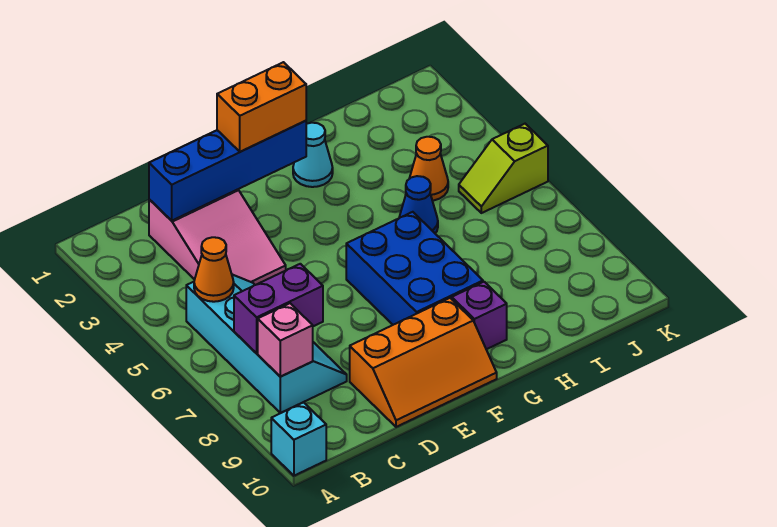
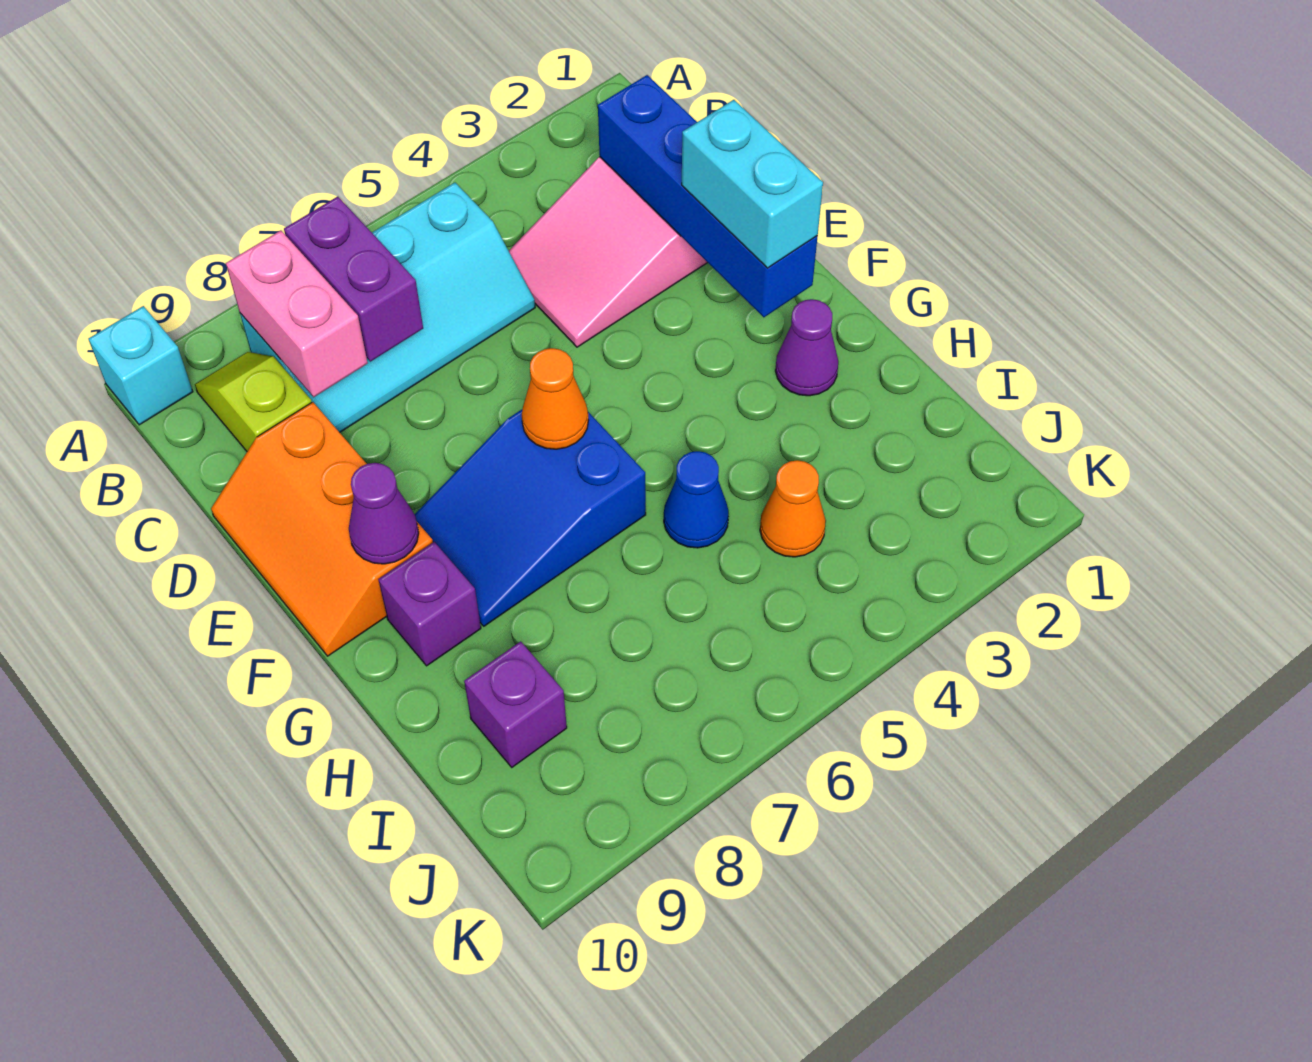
orange 1x1 cone [194,237,234,302] -> orange 1x1 cone moved to [522,348,588,449]
pink 1x1 brick [258,303,313,377] -> pink 1x2 brick [226,230,368,397]
orange 1x2 brick [217,62,306,152] -> cyan 1x2 brick [682,100,823,268]
blue 2x3 brick [346,212,483,325] -> blue 2x3 slope [414,409,646,626]
none -> purple 1x1 cone [349,463,419,564]
cyan 1x1 cone [293,123,333,187] -> purple 1x1 cone [775,299,838,396]
none -> purple 1x1 brick [464,641,567,767]
lime 1x2 slope [459,124,548,213] -> lime 1x2 slope moved to [195,352,312,451]

